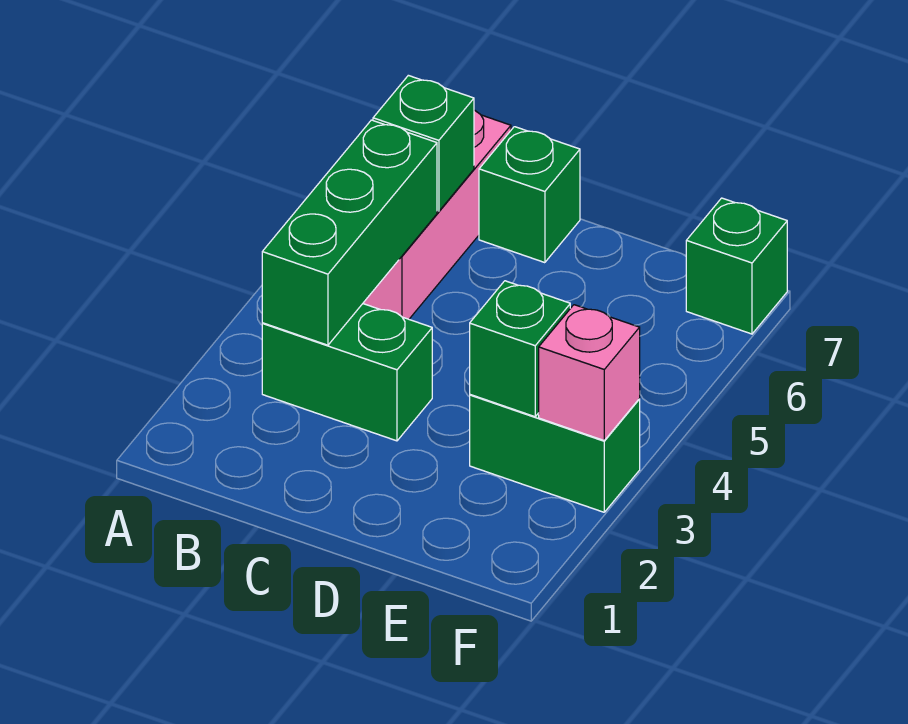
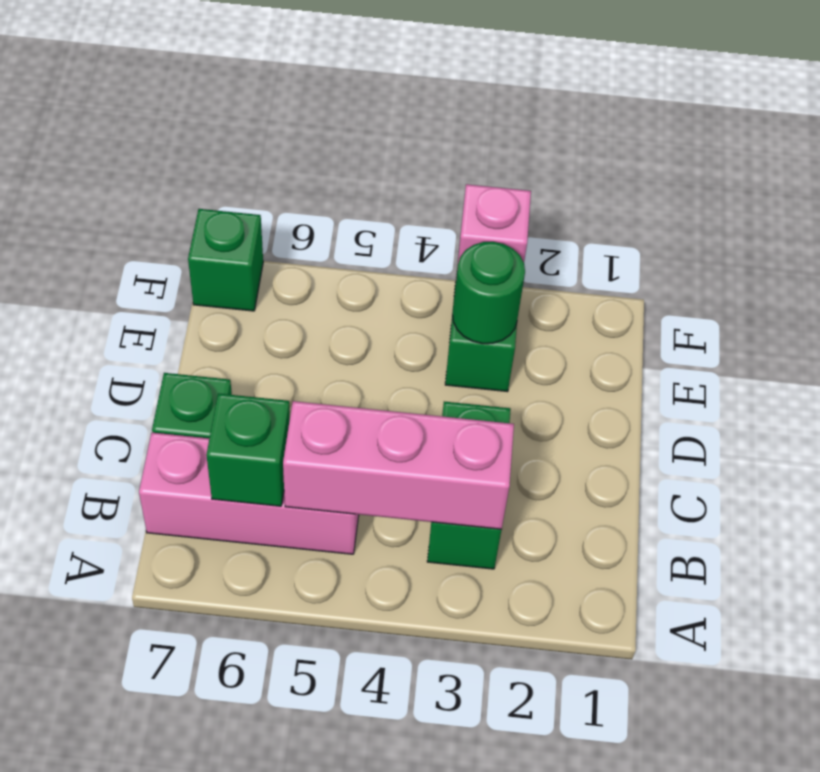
green 1x3 brick [262,120,437,345] -> pink 1x3 brick [283,401,514,529]
green 1x1 brick [470,281,570,417] -> green 1x1 round brick [452,242,525,344]

